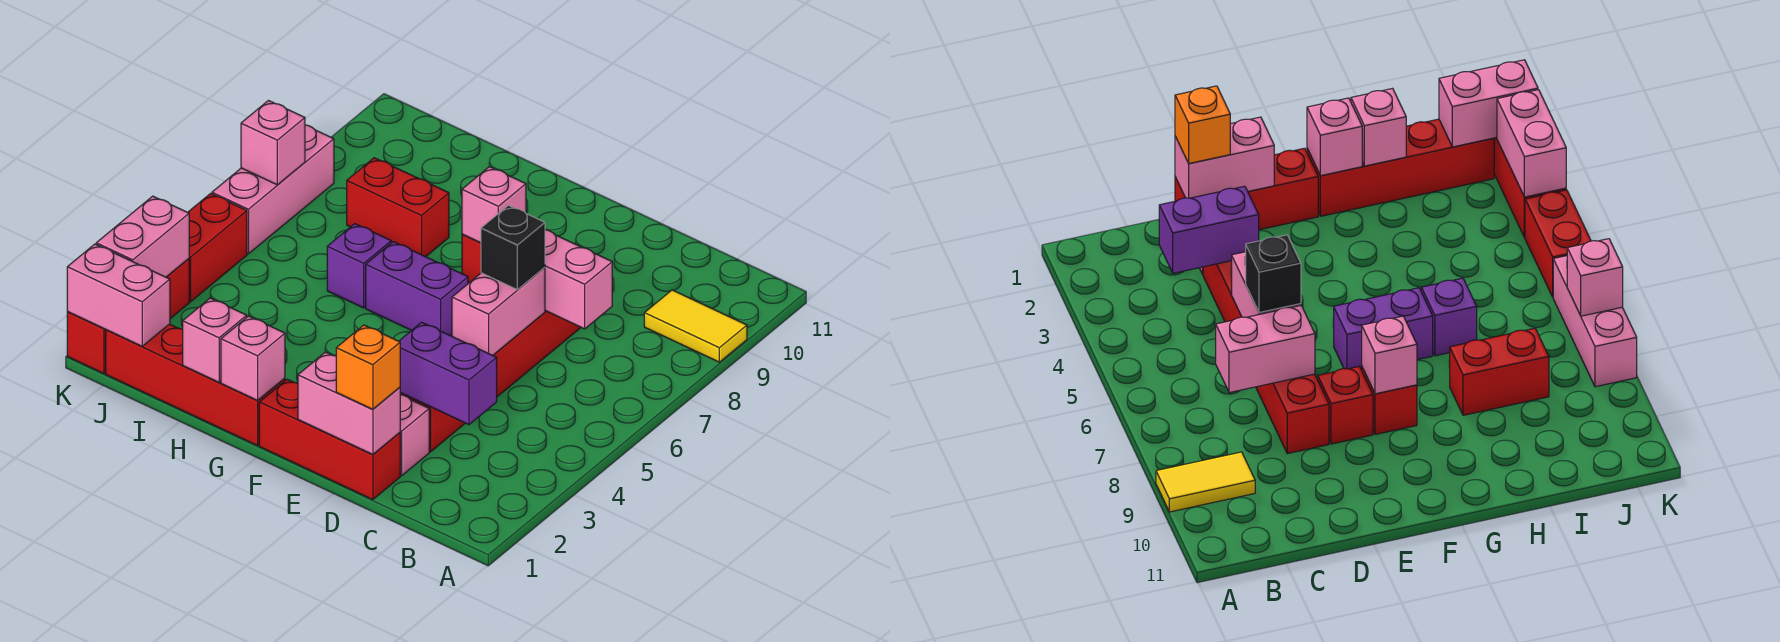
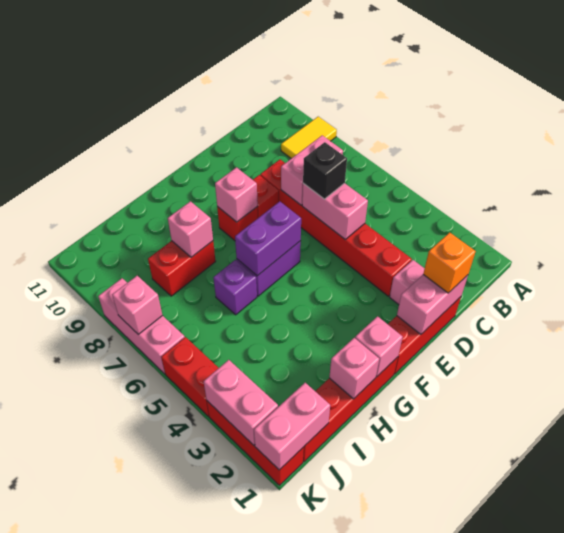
purple 1x2 brick [399,322,497,425] -> purple 1x2 brick moved to [235,201,301,276]
none -> pink 1x1 brick [168,201,213,257]

